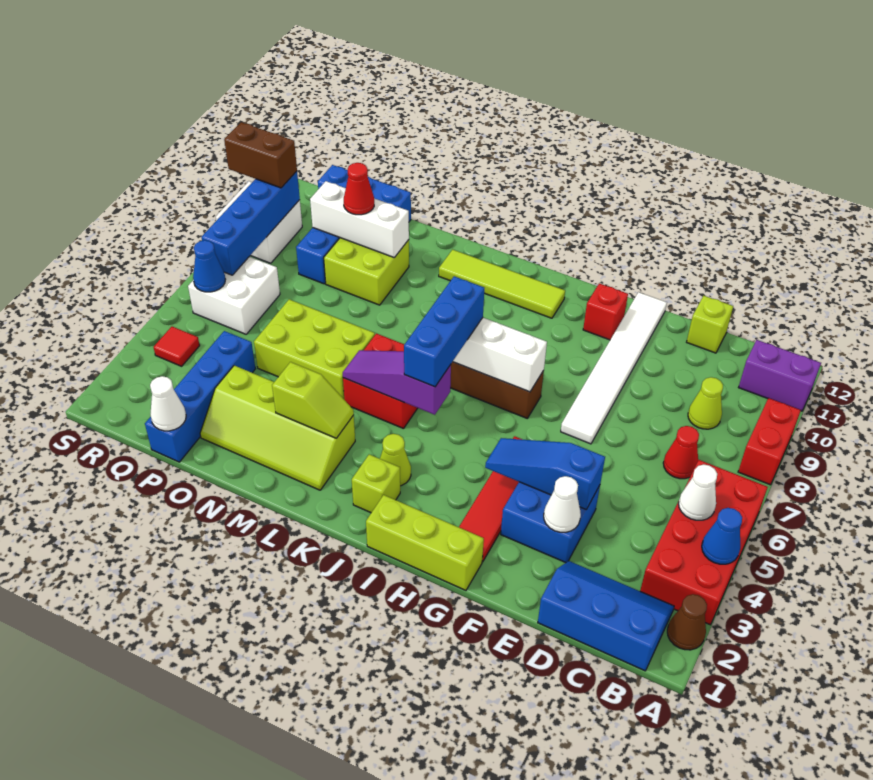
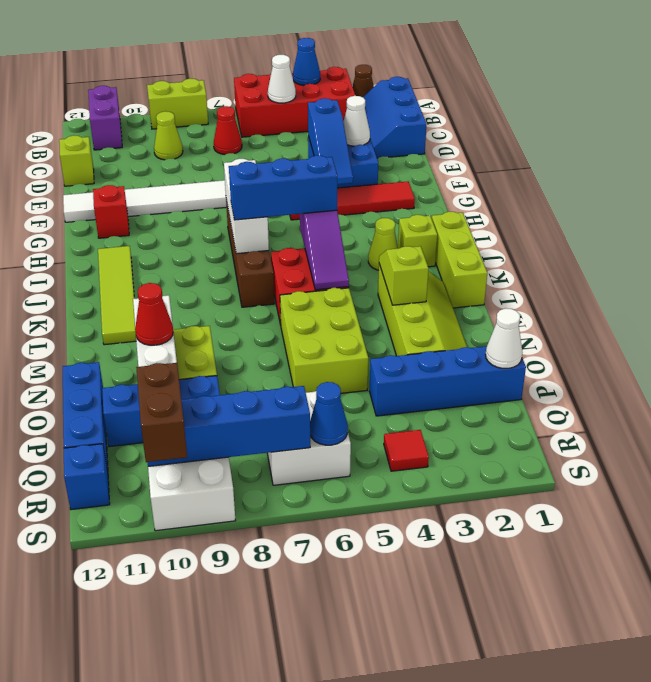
red 1x2 brick [738,398,801,485] -> lime 1x2 brick [147,79,208,129]
lime 1x3 brick [366,495,484,590] -> lime 1x3 brick moved to [432,212,487,308]
none -> blue 1x1 brick [64,444,110,510]

